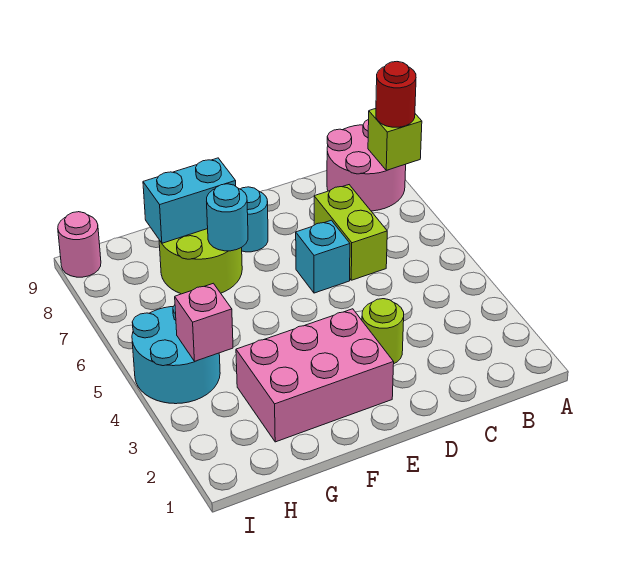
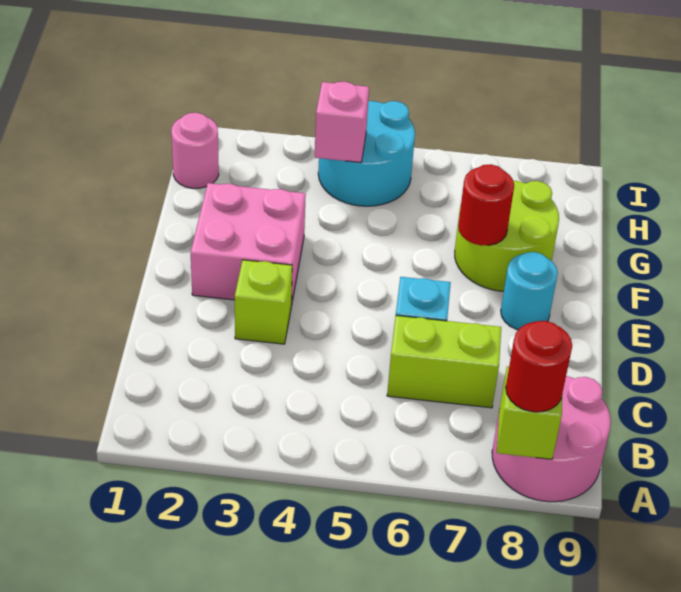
lime 1x1 round brick [362,299,404,363] -> lime 1x1 brick [235,260,292,344]
pink 2x3 brick [236,309,394,442] -> pink 2x2 brick [191,183,306,306]
cyan 1x1 round brick [207,184,248,251] -> red 1x1 round brick [458,164,514,246]
cyan 1x2 brick [143,158,236,243] -> none
pink 1x1 round brick [58,212,101,277] -> pink 1x1 round brick moved to [171,113,219,188]

